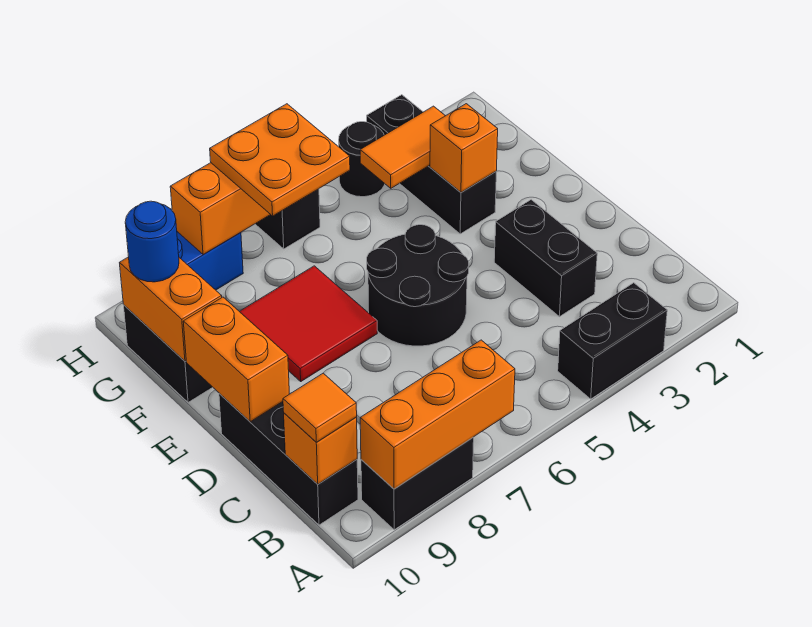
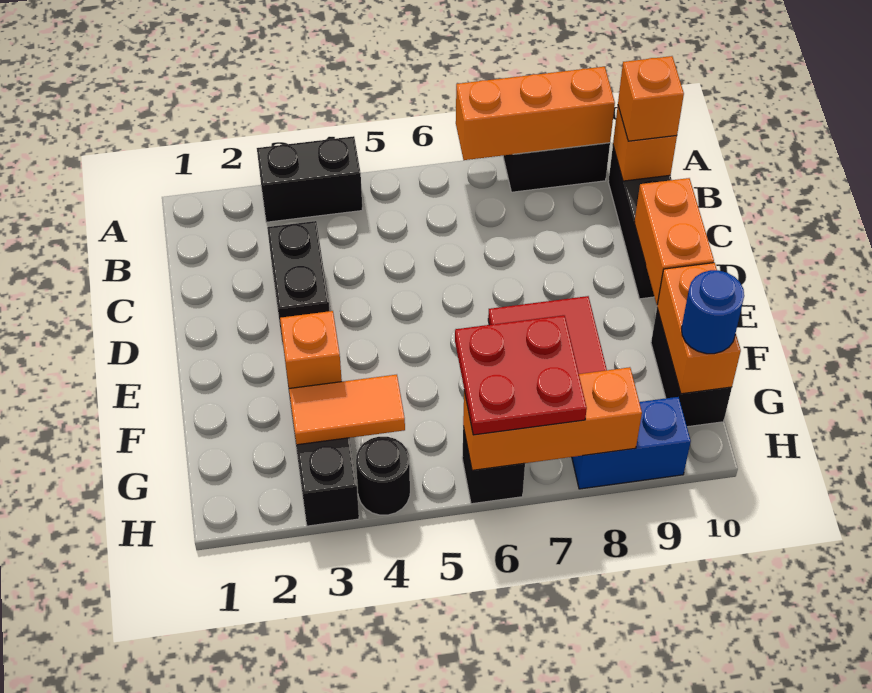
orange 1x1 tile [283,373,357,442] -> orange 1x1 brick [618,56,684,141]
black 2x2 round brick [367,225,469,346] -> none
orange 2x2 plate [210,104,350,216] -> red 2x2 plate [455,315,587,435]

